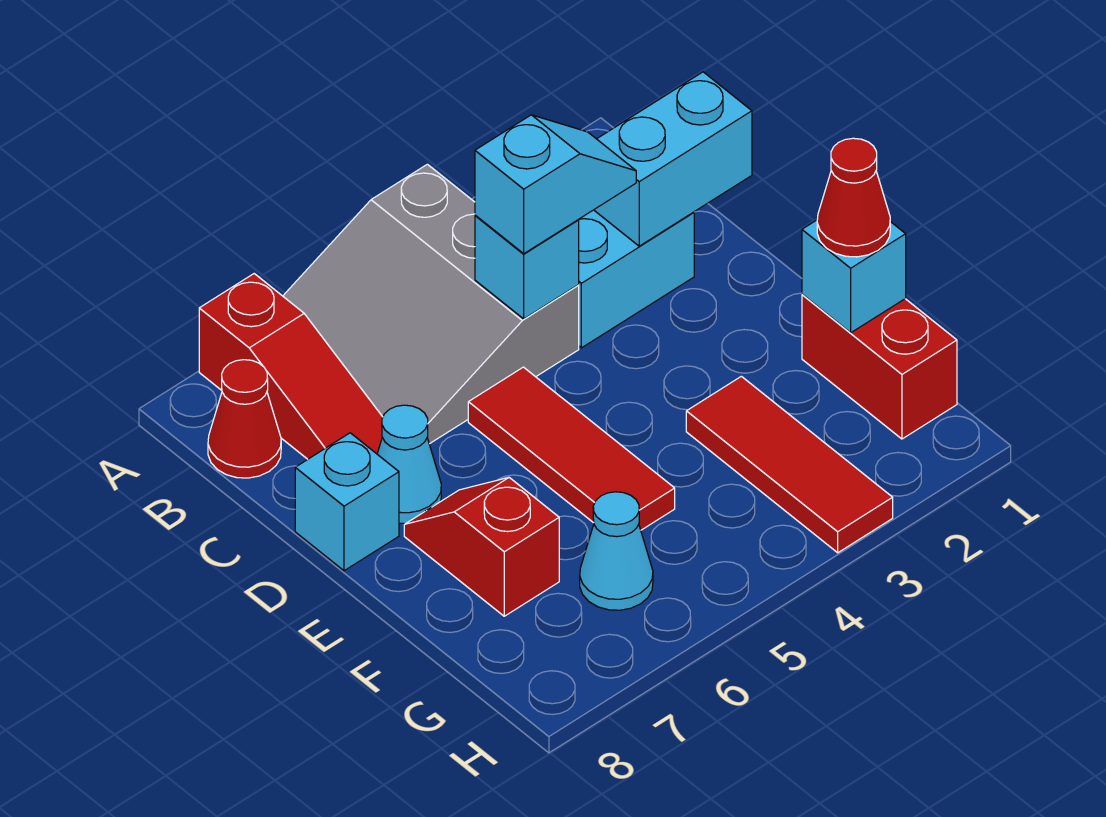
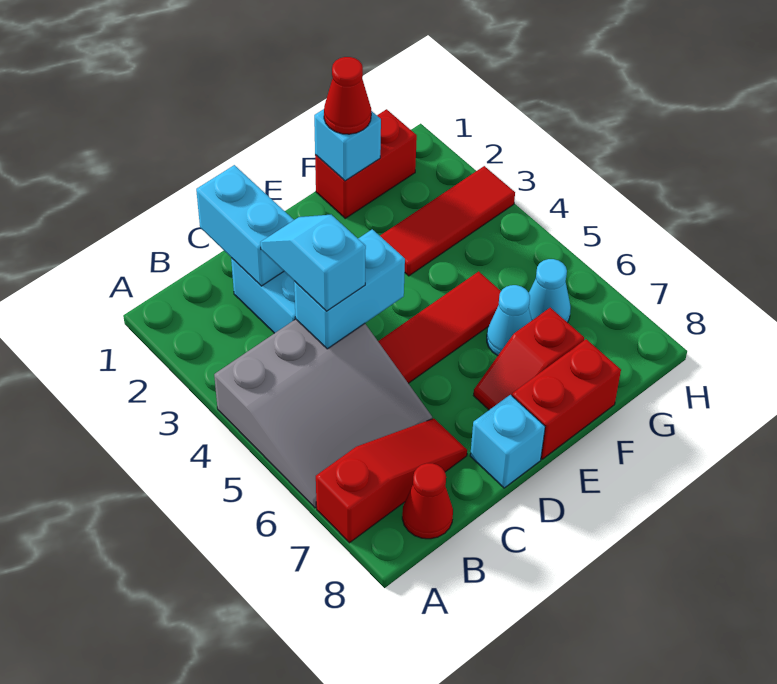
cyan 1x1 brick [475,215,579,319] -> cyan 1x2 brick [294,229,405,349]
cyan 1x1 cone [377,405,441,524] -> cyan 1x1 cone moved to [487,285,532,356]
none -> red 1x2 brick [512,339,621,459]

